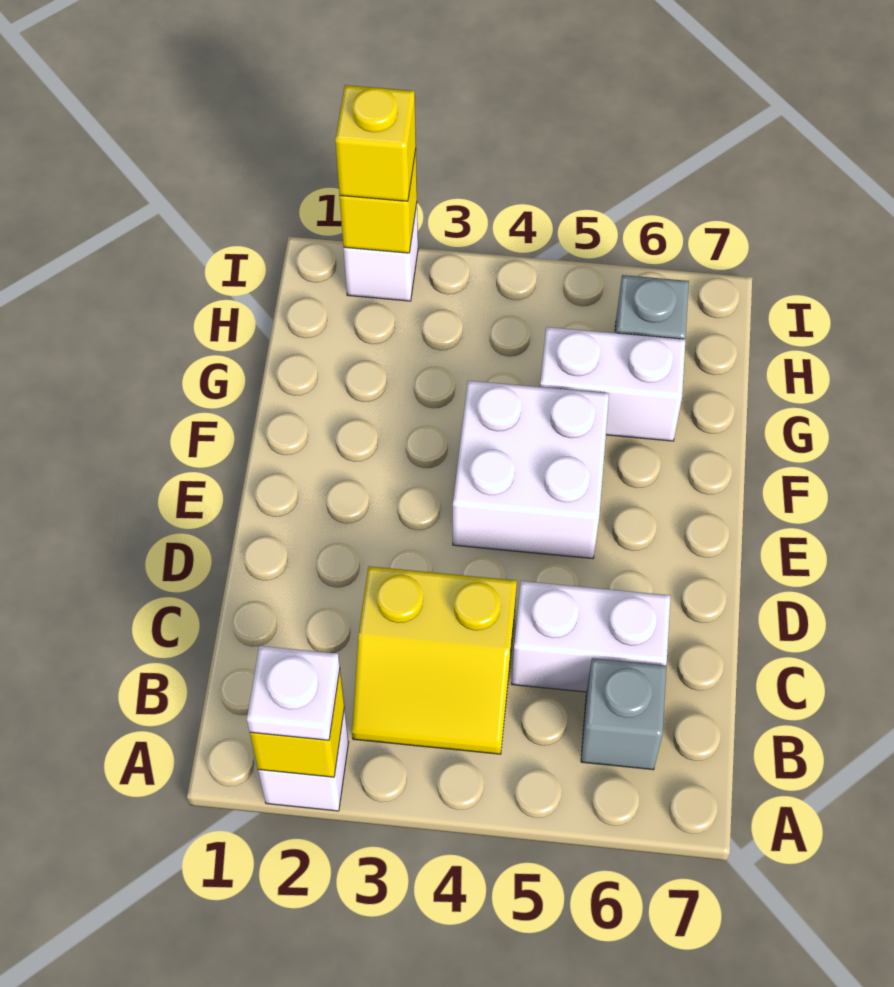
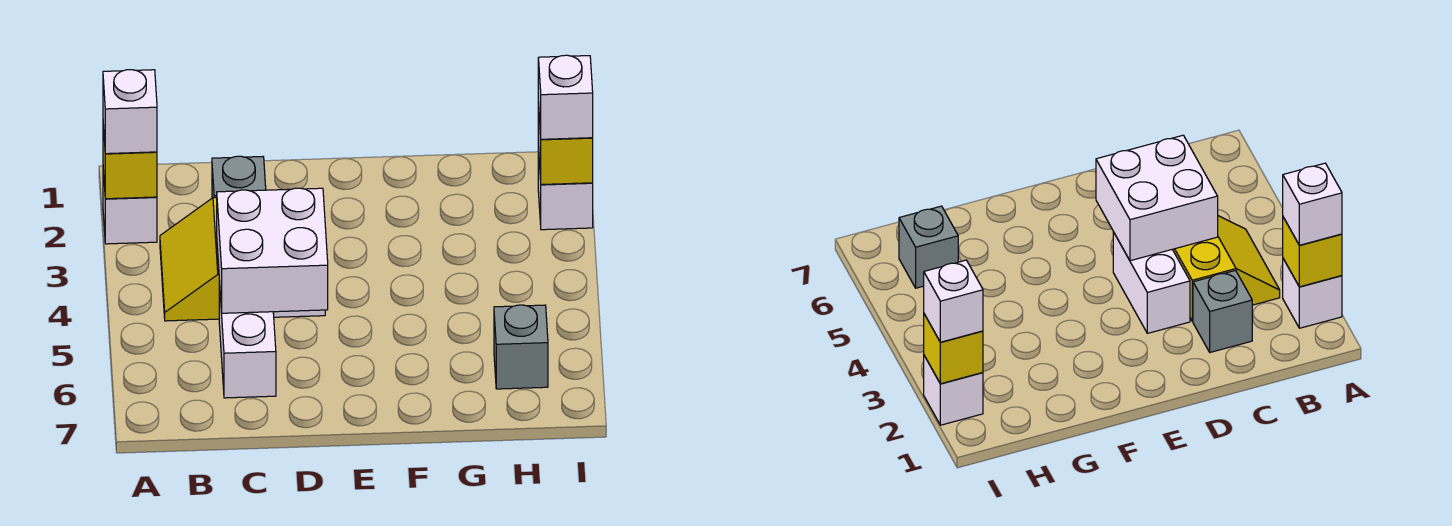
white 1x1 plate [247,646,340,740] -> white 1x1 brick [103,70,157,154]
grey 1x1 brick [581,658,666,770] -> grey 1x1 brick moved to [212,156,266,198]
white 2x2 brick [453,381,609,559] -> white 2x2 brick moved to [217,188,328,313]
white 1x2 brick [540,327,686,441] -> white 1x2 brick moved to [1113,232,1190,333]
yellow 1x1 brick [335,85,416,201] -> white 1x1 brick [538,55,593,139]

